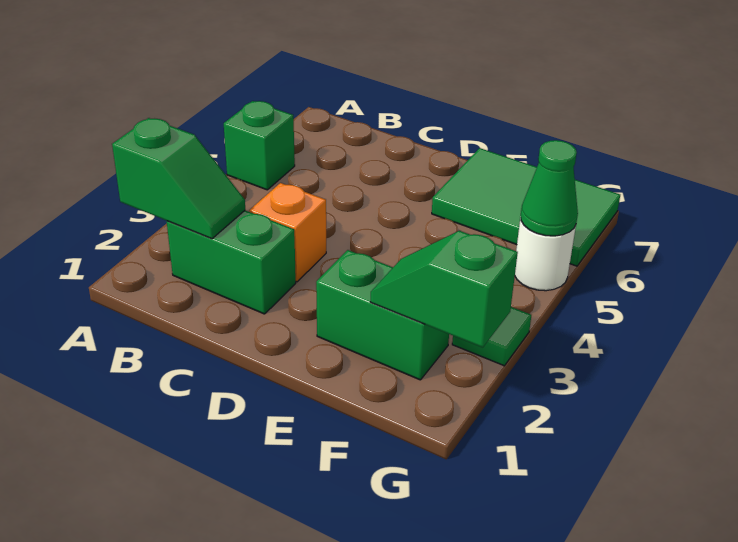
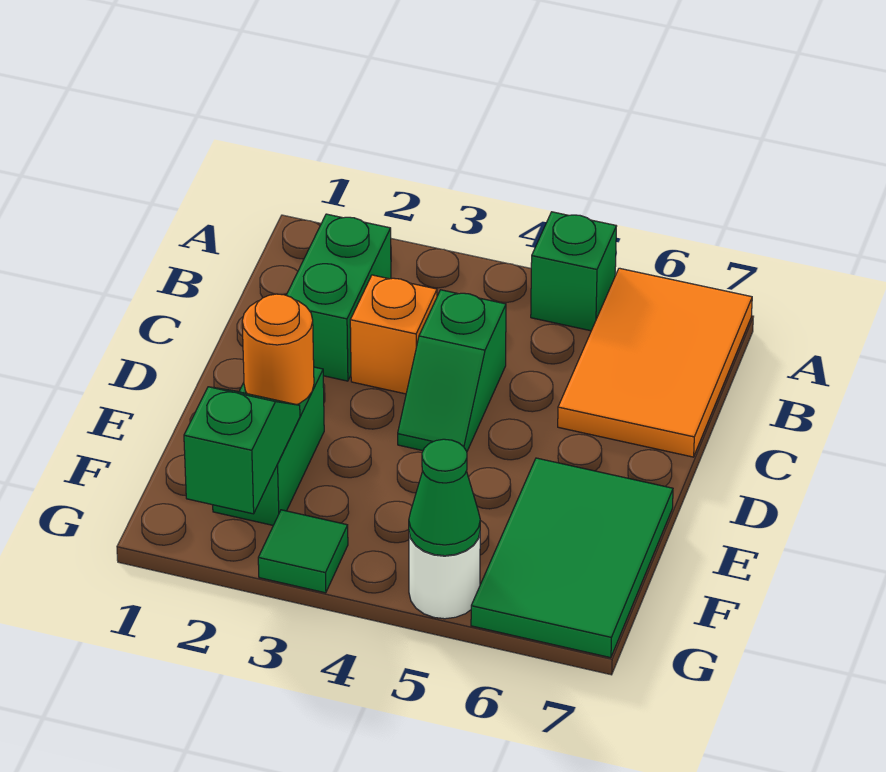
green 1x2 slope [112,118,245,239] -> green 1x2 slope moved to [398,290,506,451]
none -> orange 2x3 tile [558,268,752,457]
none -> orange 1x1 round brick [242,294,314,405]

